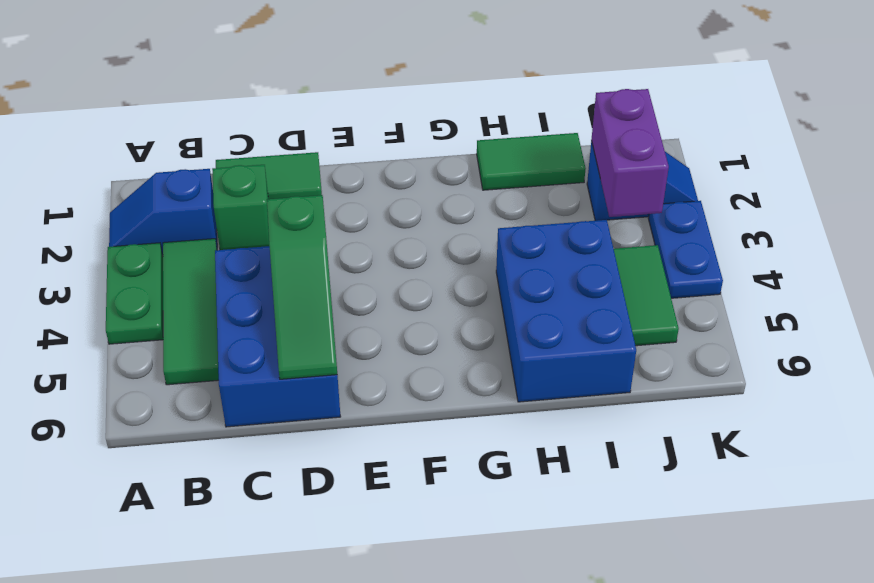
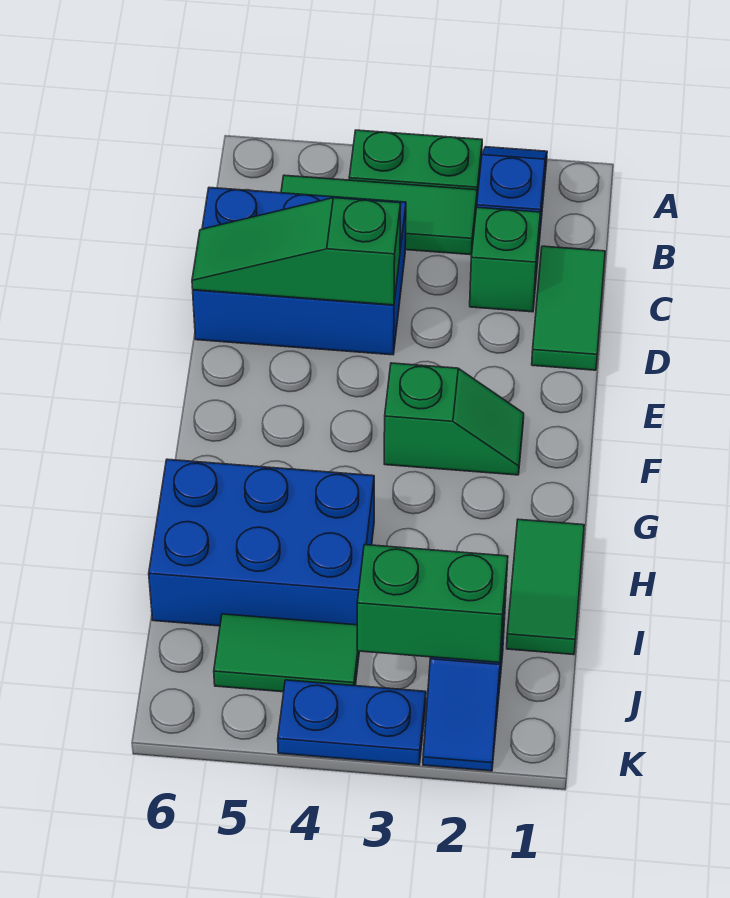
none -> green 1x2 slope [384,363,524,475]
purple 1x2 brick [591,89,669,217] -> green 1x2 brick [357,545,508,663]

